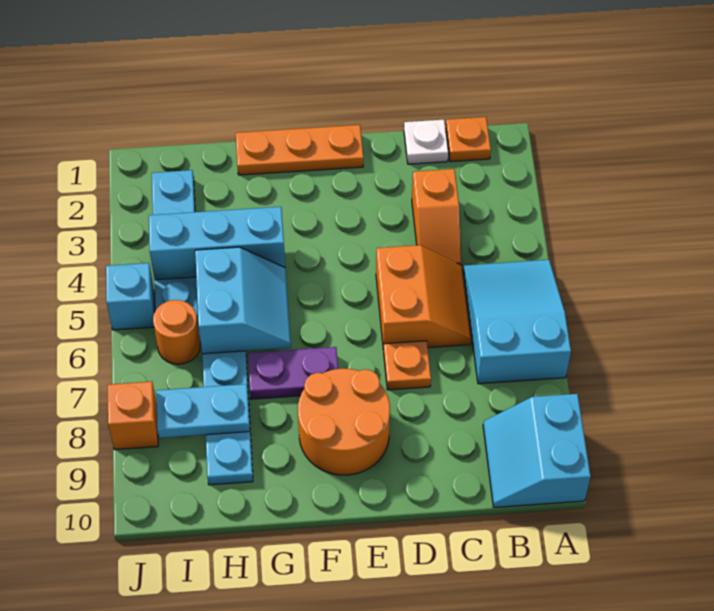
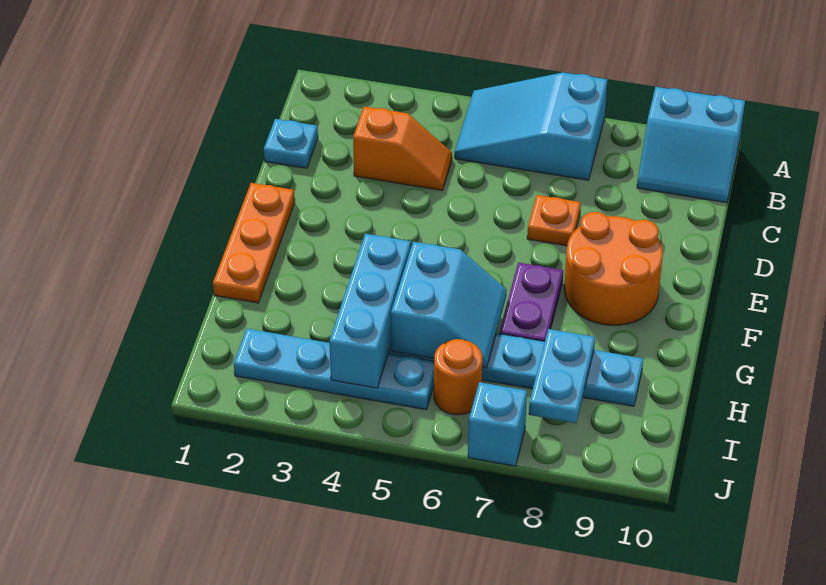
orange 1x1 plate [446,117,491,162] -> none
white 1x1 plate [404,120,448,164] -> cyan 1x1 plate [264,119,318,168]
orange 2x2 slope [376,245,471,350] -> none
cyan 2x2 slope [195,247,291,354] -> cyan 2x2 slope turned to [391,242,506,368]
cyan 1x1 brick [106,263,155,330] -> cyan 1x1 brick moved to [468,382,527,466]
orange 1x1 brick [108,381,158,450] -> none

